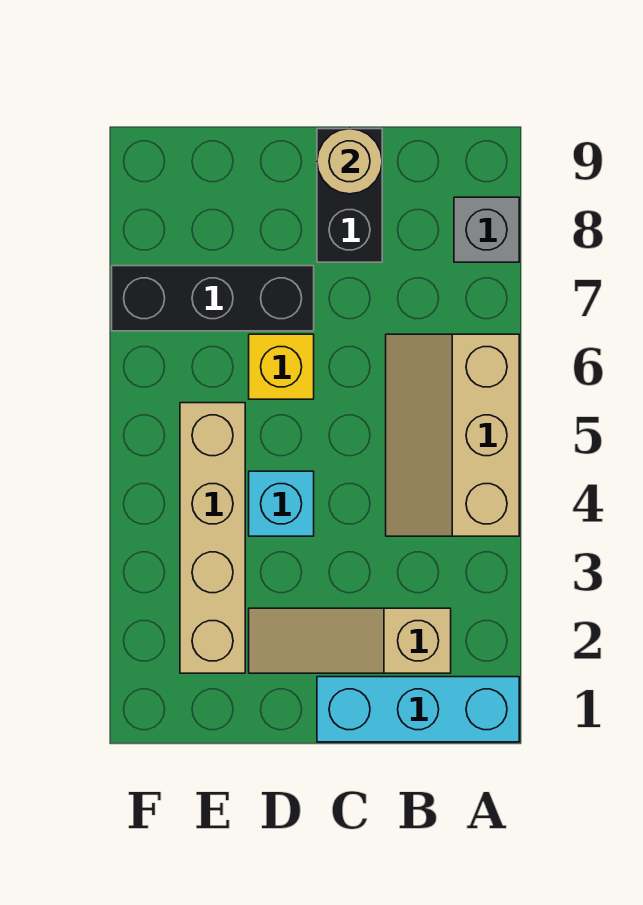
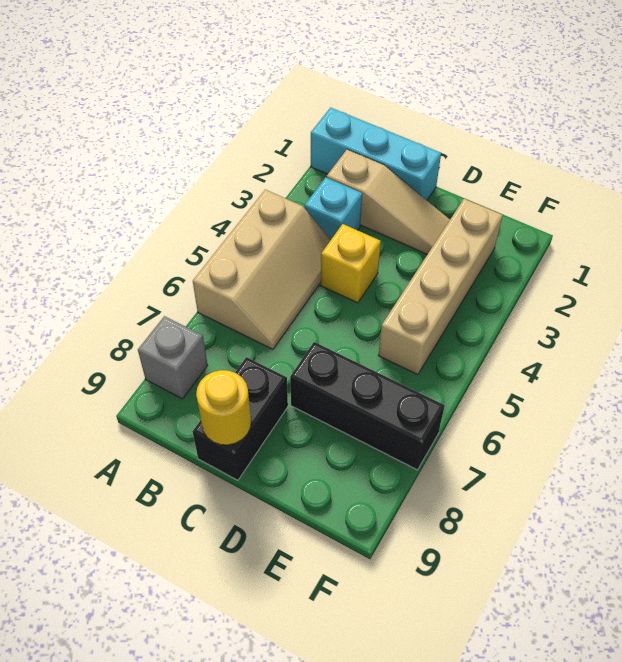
tan 1x1 round brick [317,129,382,194] -> yellow 1x1 round brick [196,370,251,445]
cyan 1x1 brick [249,471,314,536] -> cyan 1x1 brick moved to [305,177,362,239]
yellow 1x1 brick [249,334,314,399] -> yellow 1x1 brick moved to [321,224,381,303]

